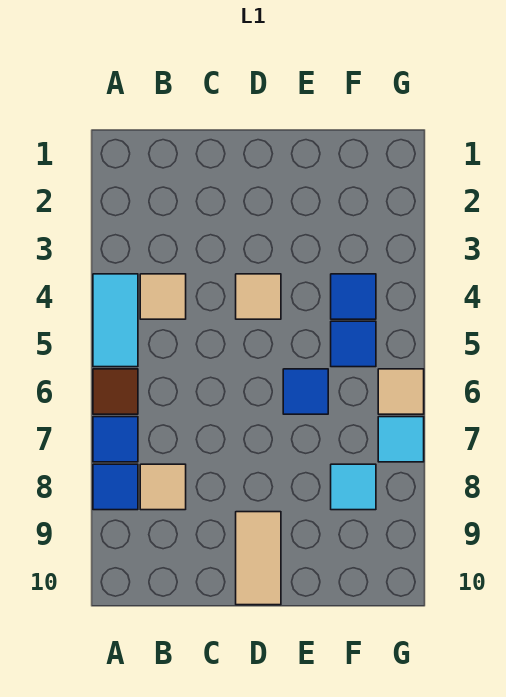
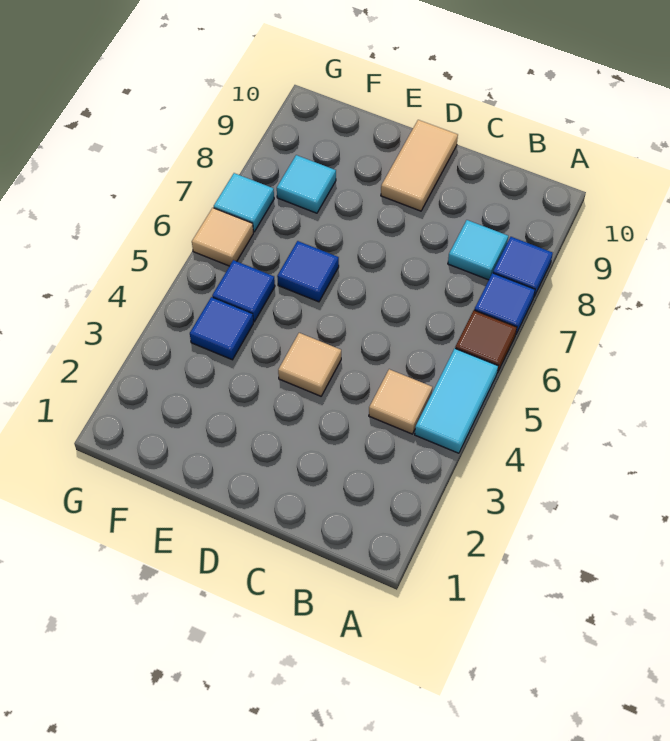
tan 1x1 tile [140,464,186,510] -> cyan 1x1 tile [448,220,508,280]

